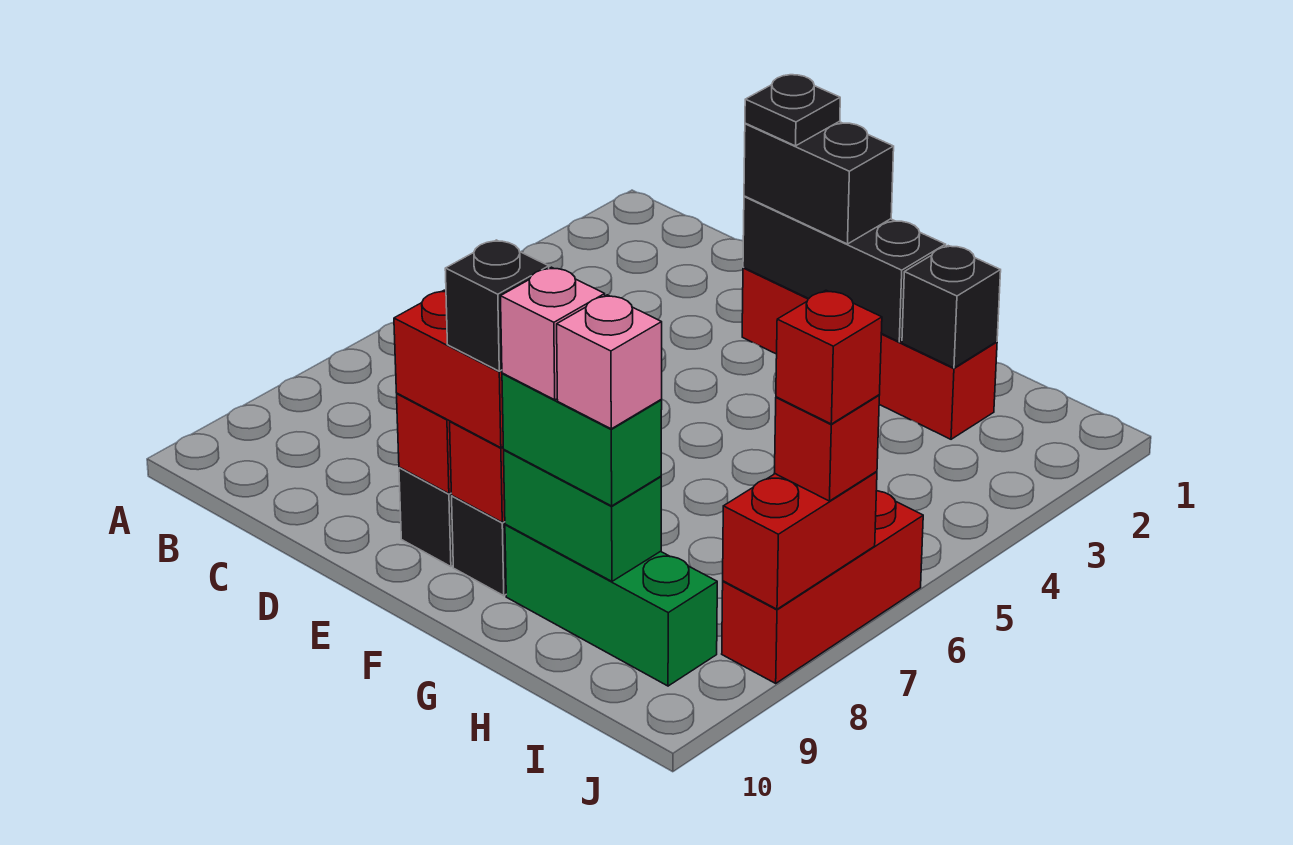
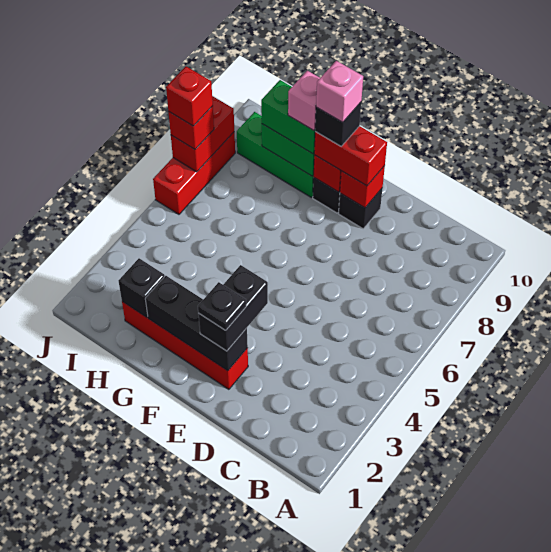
black 1x2 brick [744,122,894,244] -> black 1x2 brick turned to [198,265,268,351]
pink 1x1 brick [557,295,662,429] -> pink 1x1 brick moved to [316,61,363,122]

